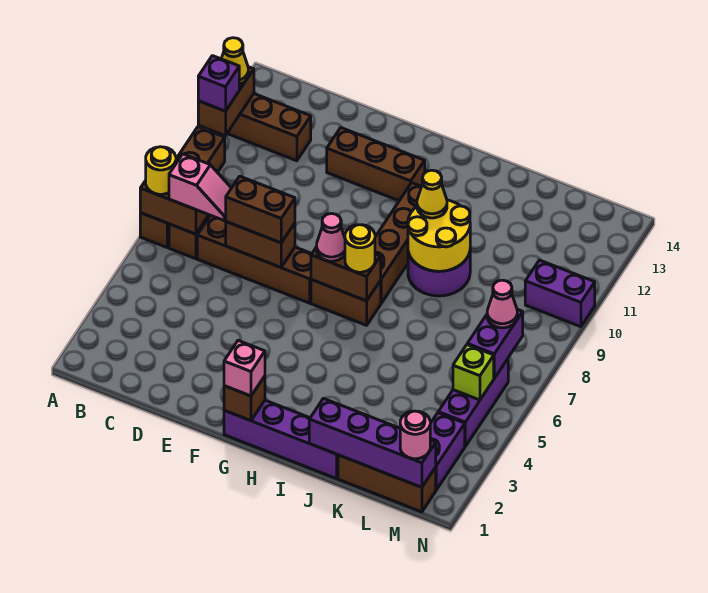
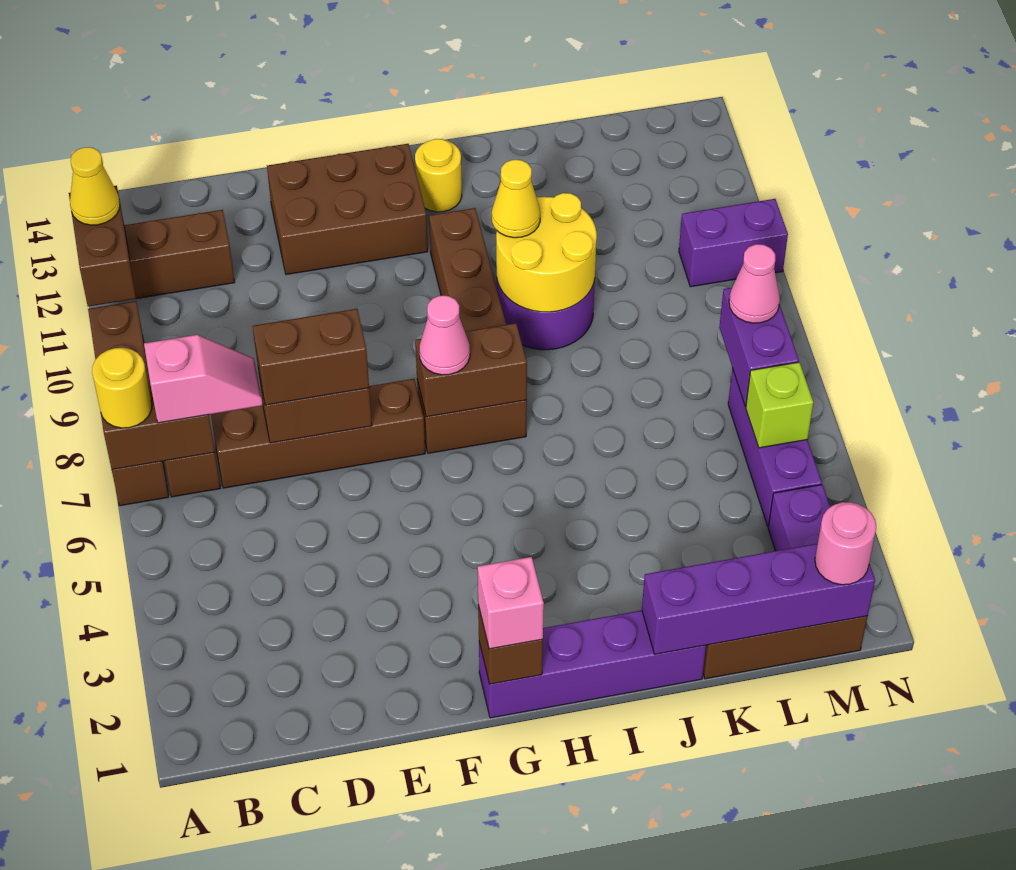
purple 1x1 brick [198,56,239,111] -> none
brown 1x3 brick [327,128,425,201] -> brown 2x3 brick [267,144,428,275]
yellow 1x1 round brick [345,225,375,272] -> yellow 1x1 round brick moved to [415,139,462,212]

